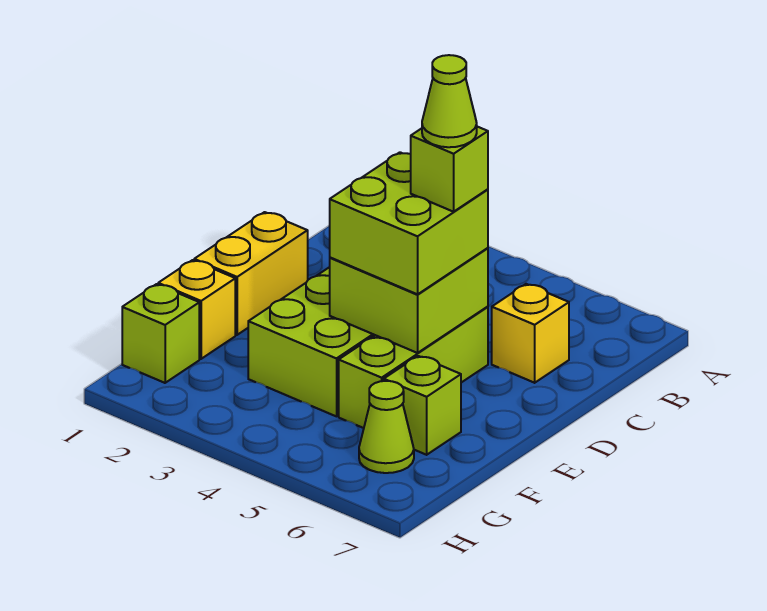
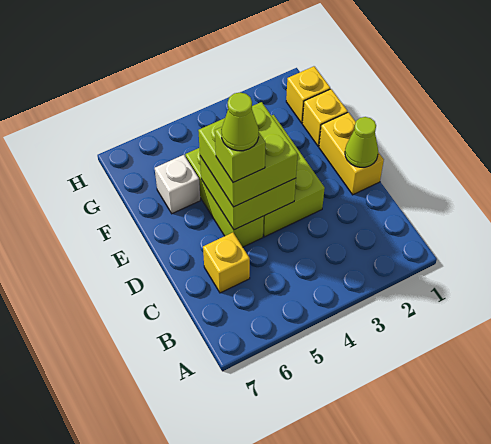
lime 1x1 brick [384,356,461,455] -> white 1x1 brick [155,155,200,214]
lime 1x1 brick [122,284,199,383] -> yellow 1x1 brick [286,66,330,123]
lime 1x1 cone [359,381,414,473] -> lime 1x1 cone moved to [345,117,378,167]

